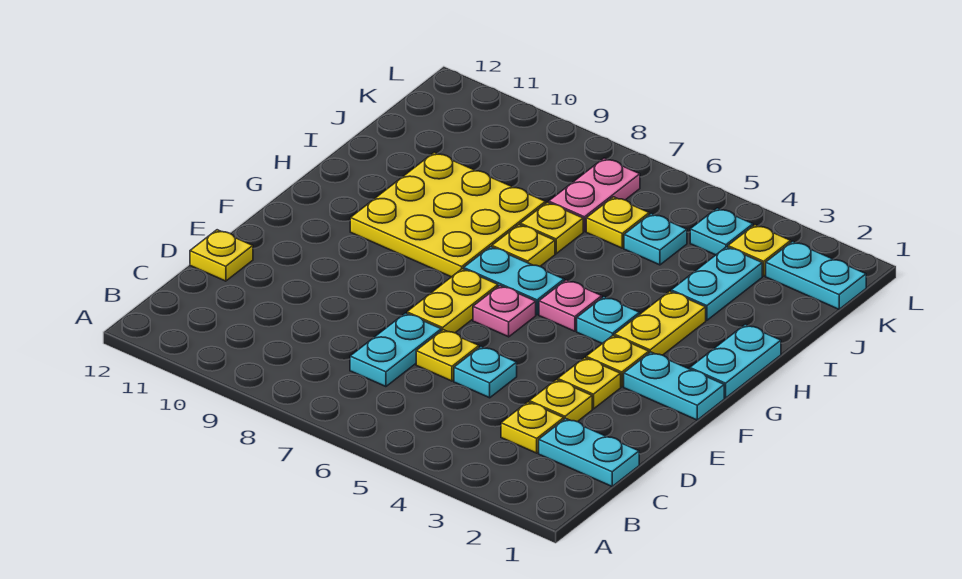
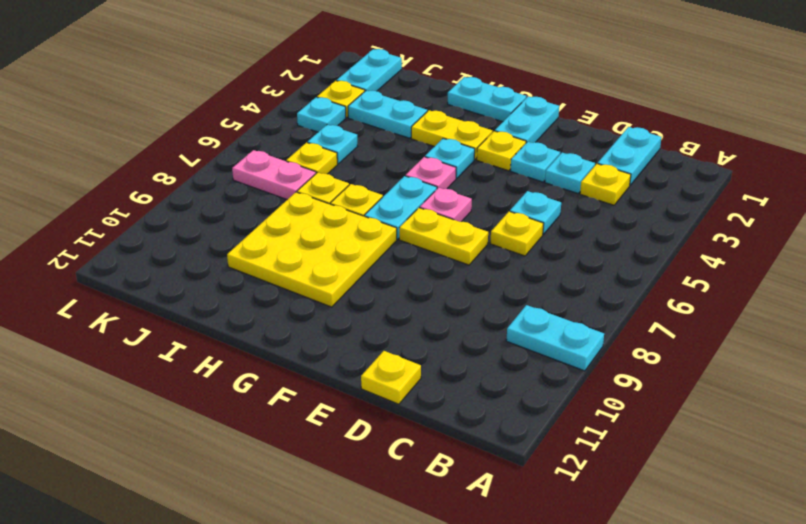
cyan 1x2 plate [350,313,441,387] -> cyan 1x2 plate moved to [506,305,604,371]
yellow 1x1 plate [529,380,592,422] -> cyan 1x1 plate [545,153,595,193]
yellow 1x1 plate [558,358,621,409] -> cyan 1x1 plate [510,142,560,182]

